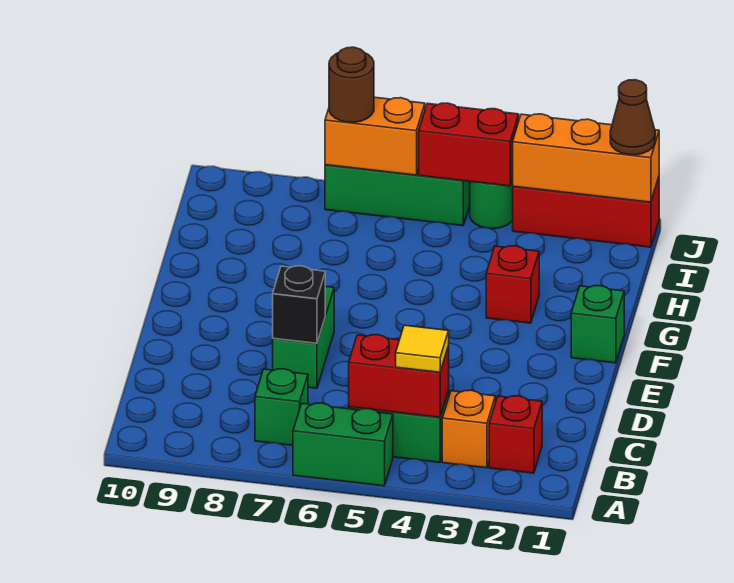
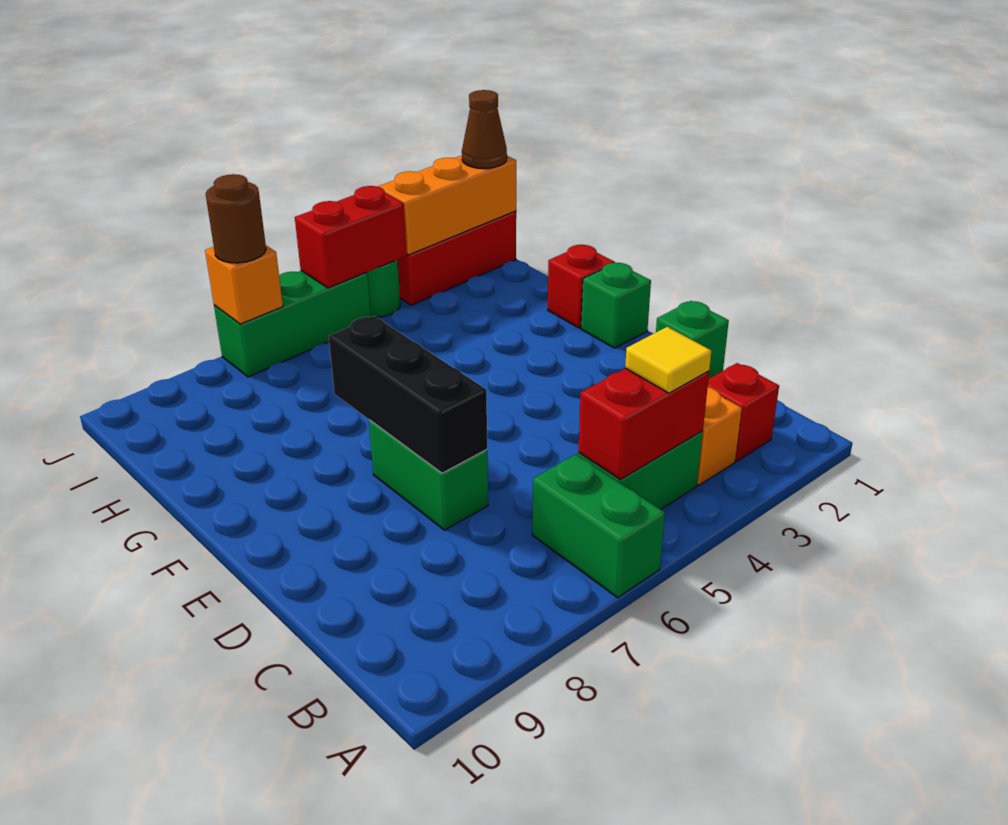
green 1x2 brick [293,403,393,486] -> green 1x2 brick turned to [532,454,665,598]
green 1x1 brick [255,369,308,445] -> green 1x1 brick moved to [656,301,729,379]
black 1x1 brick [273,266,325,343] -> black 1x3 brick [329,316,487,473]
red 1x1 brick [486,246,539,323] -> red 1x1 brick moved to [548,245,615,328]
orange 1x2 brick [325,97,425,175] -> orange 1x1 brick [205,246,283,324]

